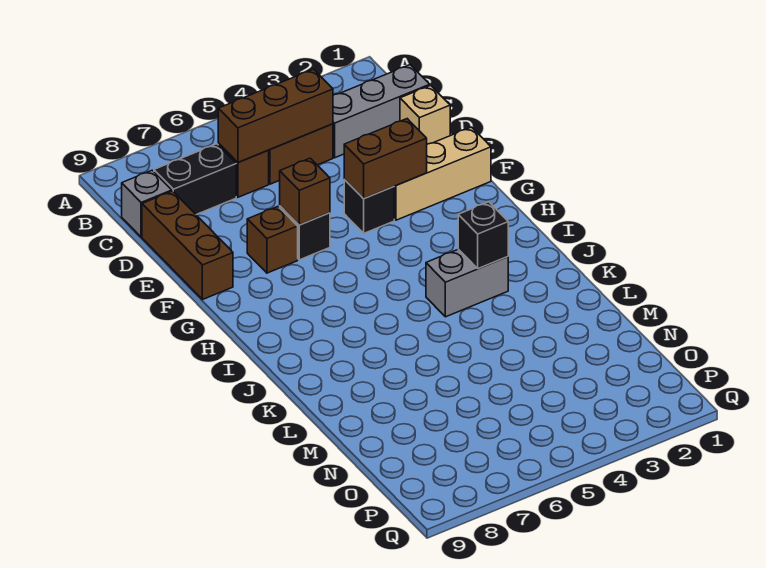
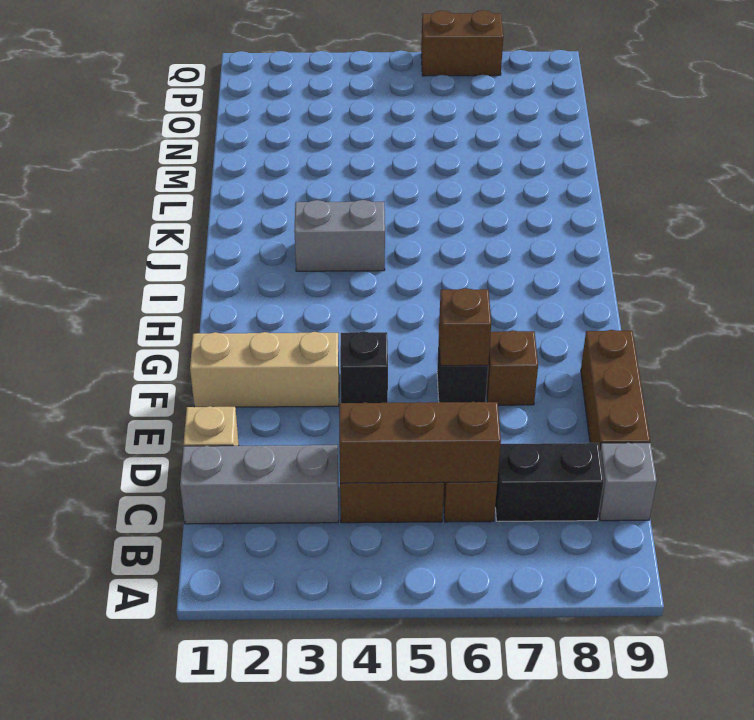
brown 1x2 brick [344,119,427,199] -> brown 1x2 brick moved to [421,10,503,76]
black 1x1 brick [458,202,508,269] -> none

